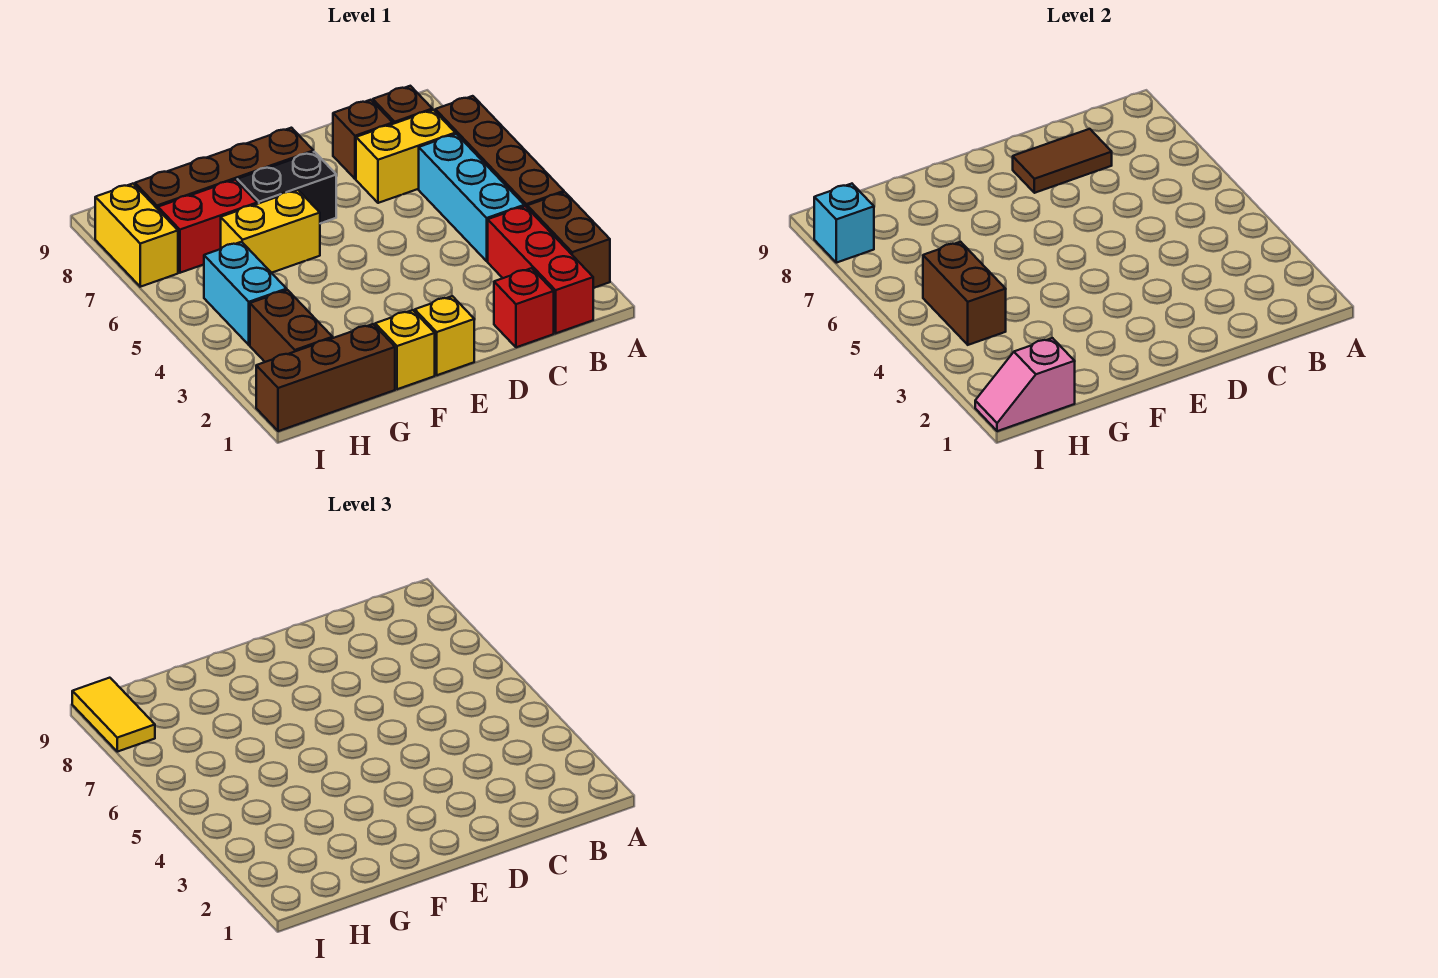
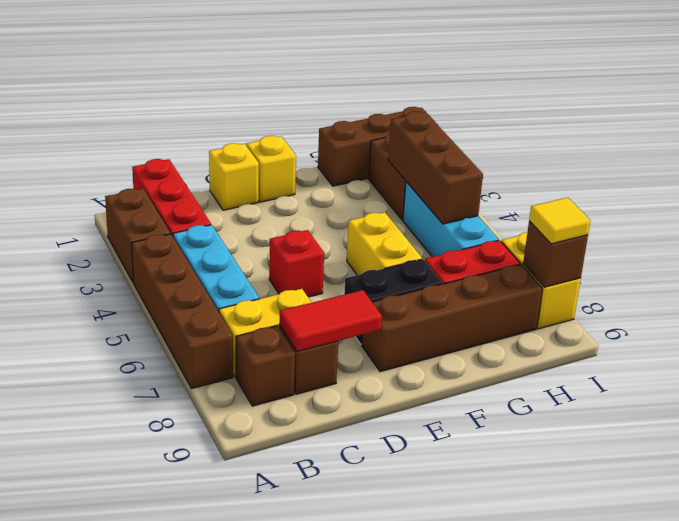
red 1x1 brick [494,268,554,347] -> red 1x1 brick moved to [269,230,324,297]
brown 1x2 tile [1013,129,1112,193] -> red 1x2 tile [280,290,382,351]
yellow 1x1 brick [375,310,435,389] -> yellow 1x1 brick moved to [209,143,259,210]
yellow 1x2 brick [221,190,320,273] -> yellow 1x2 brick turned to [347,212,422,275]
pink 1x2 slope [975,338,1075,431] -> none
cyan 1x2 brick [204,242,287,345] -> cyan 1x3 brick [403,182,499,257]
brown 1x2 brick [923,242,1006,345] -> brown 1x3 brick [388,112,483,224]
cyan 1x1 brick [814,184,874,263] -> brown 1x1 brick [523,221,588,287]
yellow 1x2 tile [72,678,155,752] -> yellow 1x1 tile [529,198,591,244]

